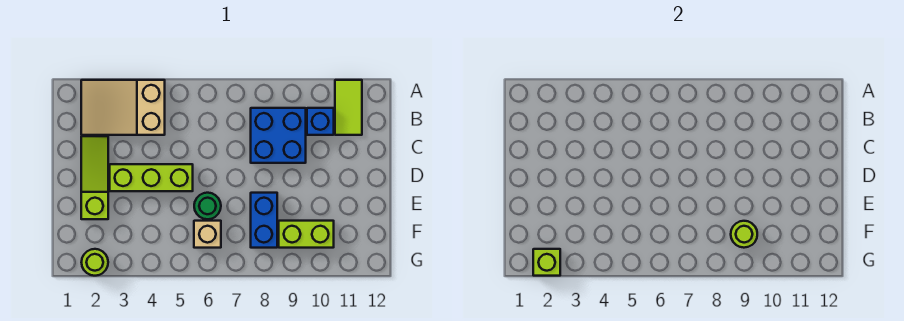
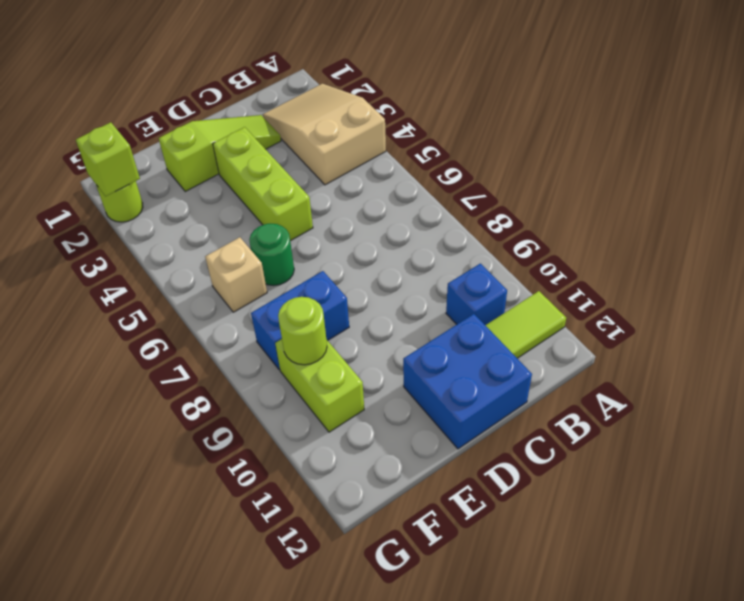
blue 2x2 brick [251,108,306,163] -> blue 2x2 brick moved to [403,314,532,449]

